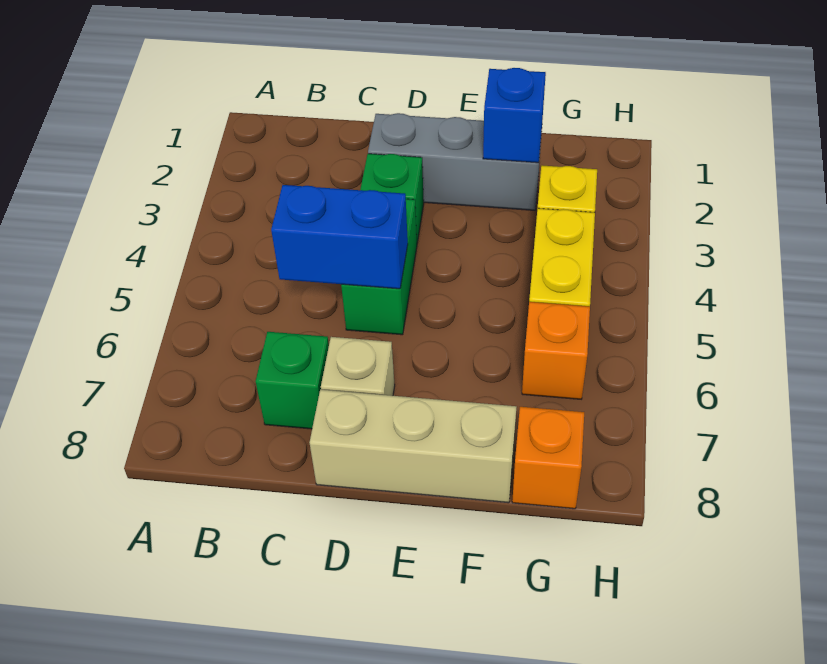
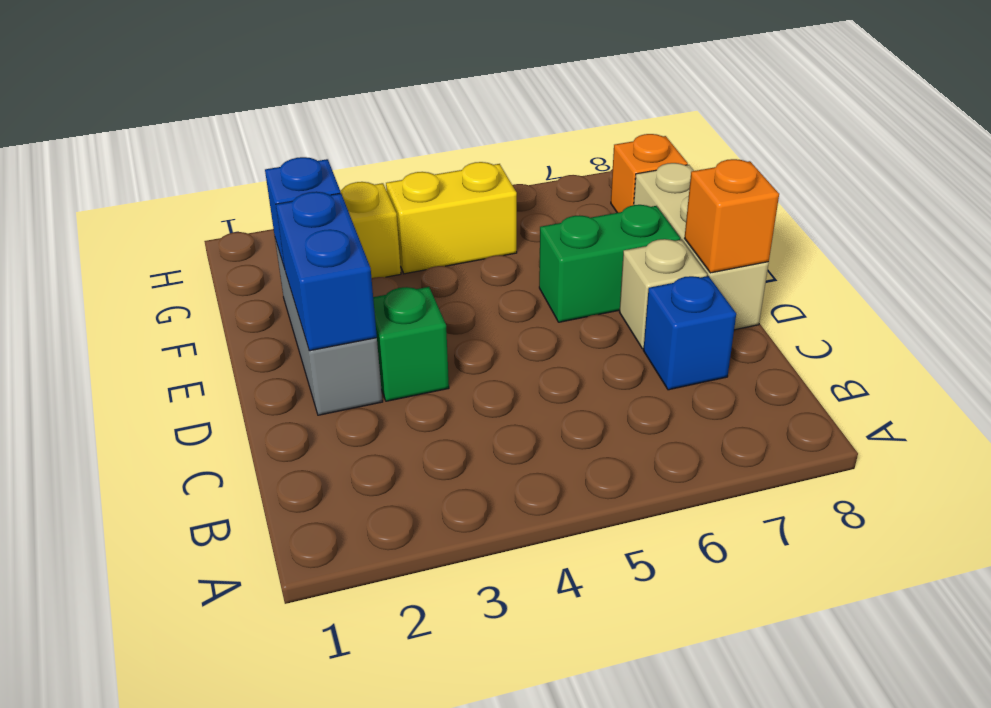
blue 1x2 brick [271,185,408,289] -> blue 1x2 brick moved to [276,192,377,351]
green 1x1 brick [256,332,329,429] -> blue 1x1 brick [643,276,736,390]
green 1x2 brick [341,199,417,335] -> green 1x2 brick moved to [539,205,680,322]
orange 1x1 brick [522,302,590,399] -> orange 1x1 brick moved to [685,159,779,273]

